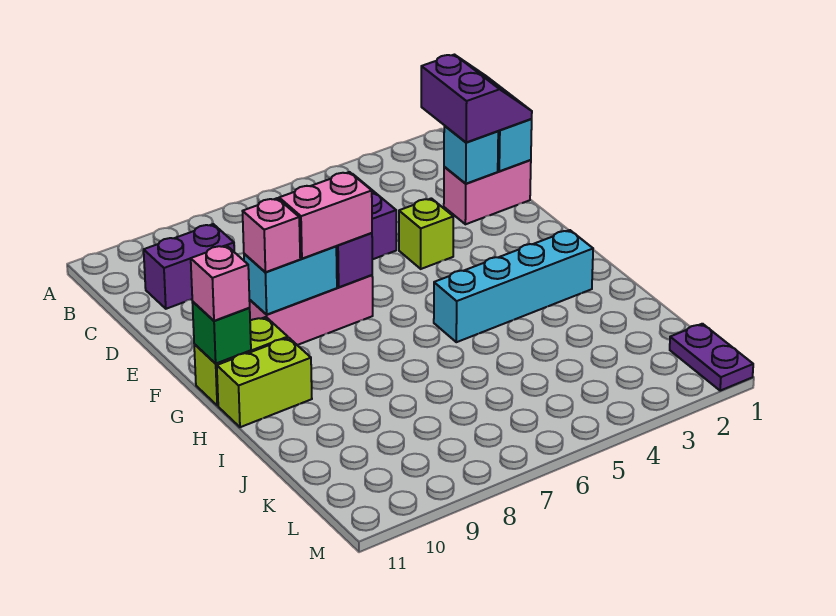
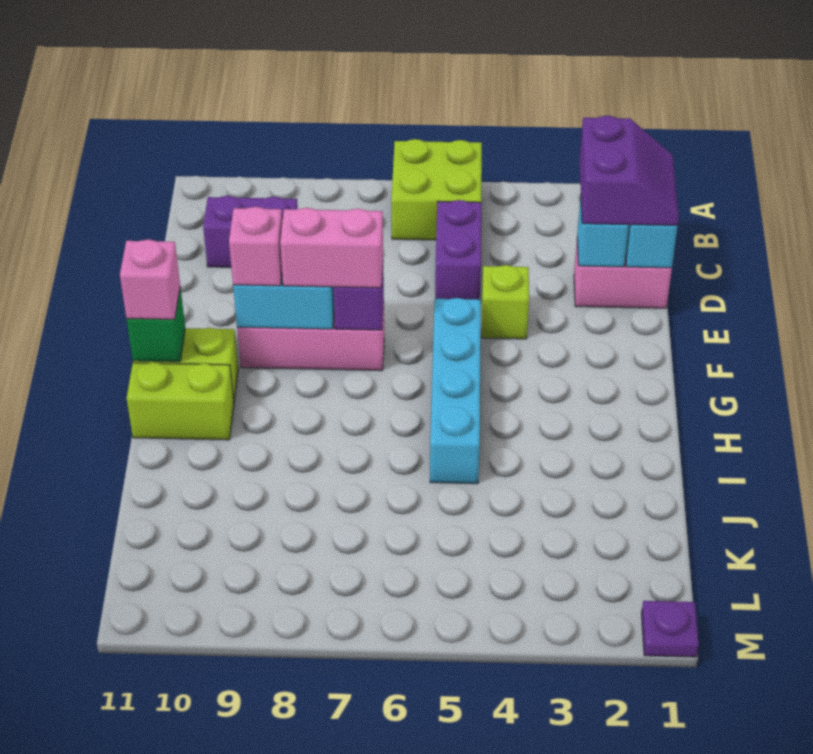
none -> lime 2x2 brick [391,139,482,240]
cyan 1x4 brick [434,230,593,342] -> cyan 1x4 brick turned to [430,298,481,484]
purple 1x2 plate [670,324,753,391] -> purple 1x1 plate [641,601,699,657]

